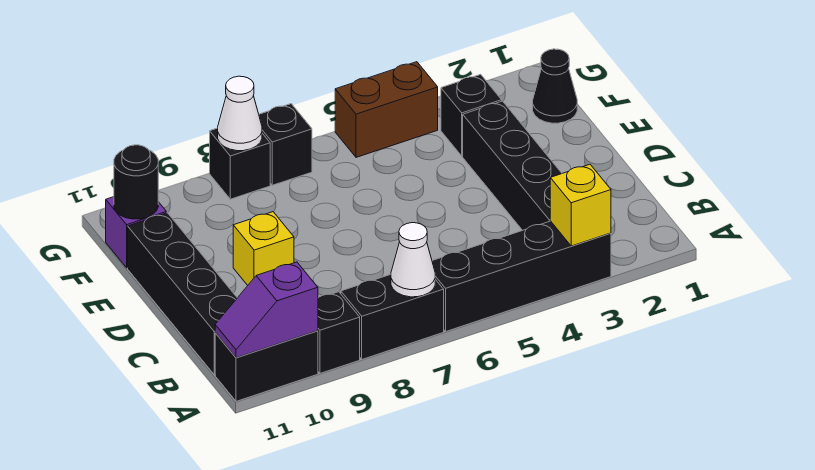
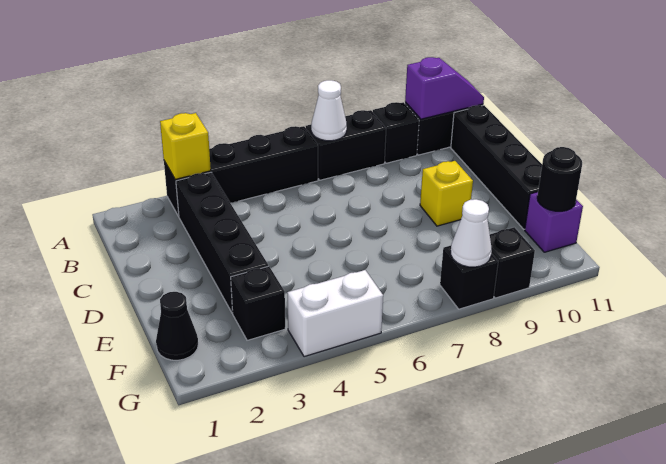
brown 1x2 brick [335,62,438,157] -> white 1x2 brick [287,270,383,357]
black 1x1 brick [259,104,312,185] -> black 1x1 brick moved to [490,227,535,298]

